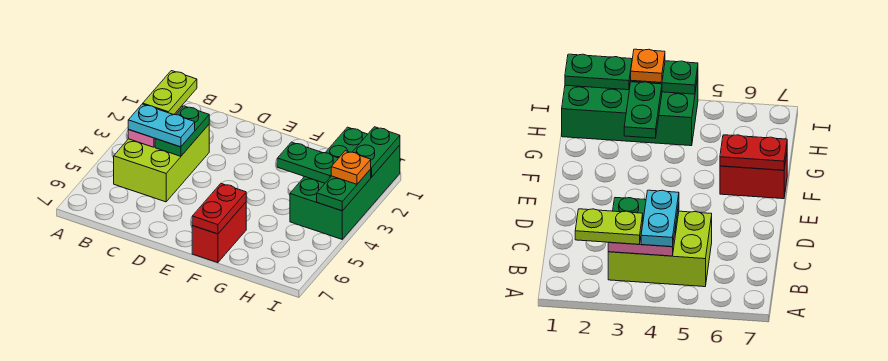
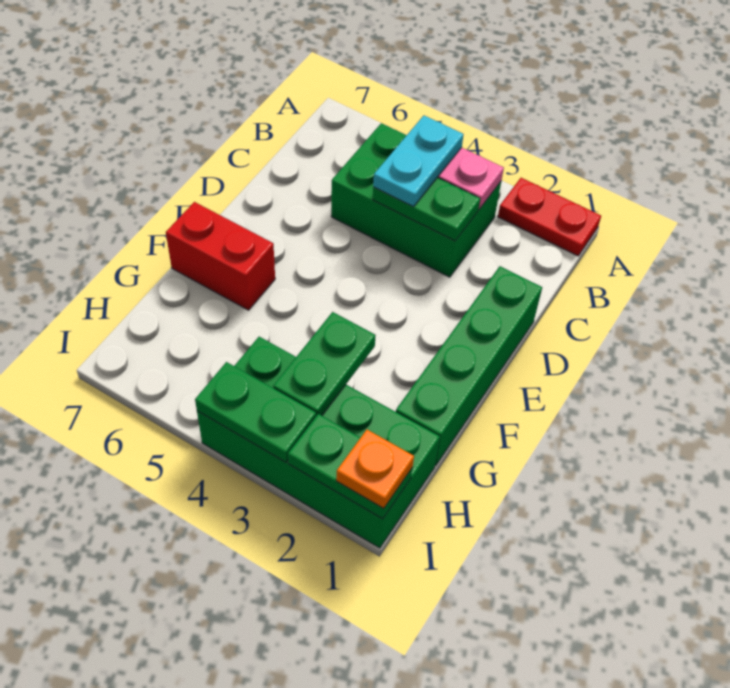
lime 1x2 plate [143,71,197,115] -> none
lime 2x3 brick [114,125,209,202] -> green 2x3 brick [331,123,501,277]
none -> green 1x4 brick [396,266,542,466]
red 1x2 plate [192,184,246,234] -> red 1x2 plate moved to [498,178,601,256]
orange 1x1 plate [331,151,371,184] -> orange 1x1 plate moved to [336,430,414,508]

